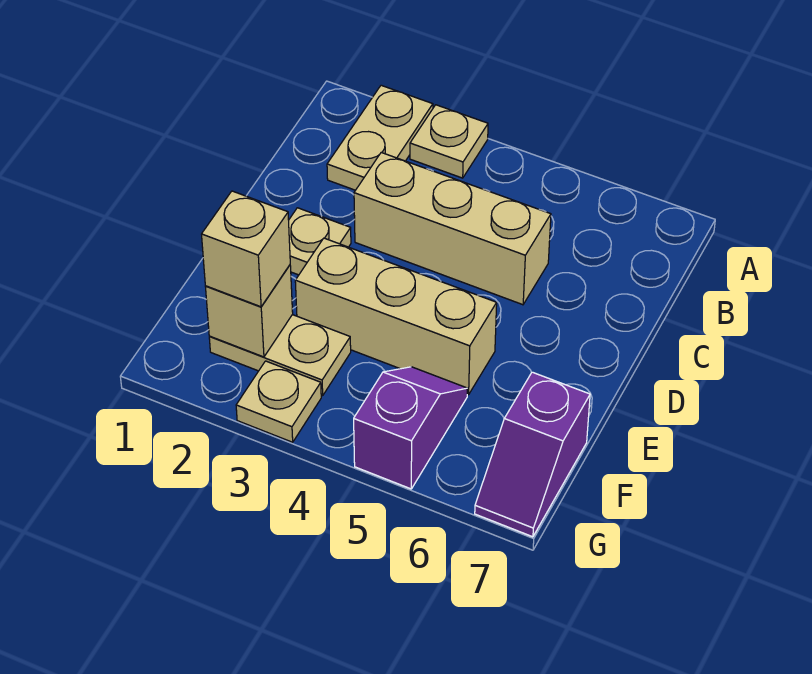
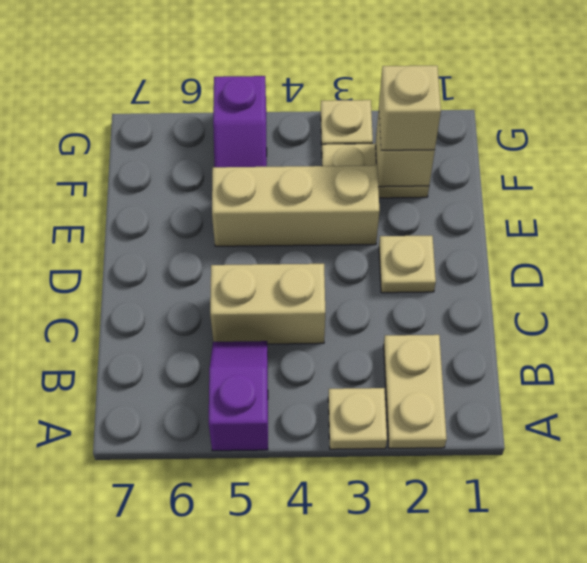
tan 1x3 brick [354,153,551,305] -> tan 1x2 brick [210,264,325,344]
purple 1x2 slope [475,372,590,537] -> purple 1x2 slope moved to [209,341,268,451]

